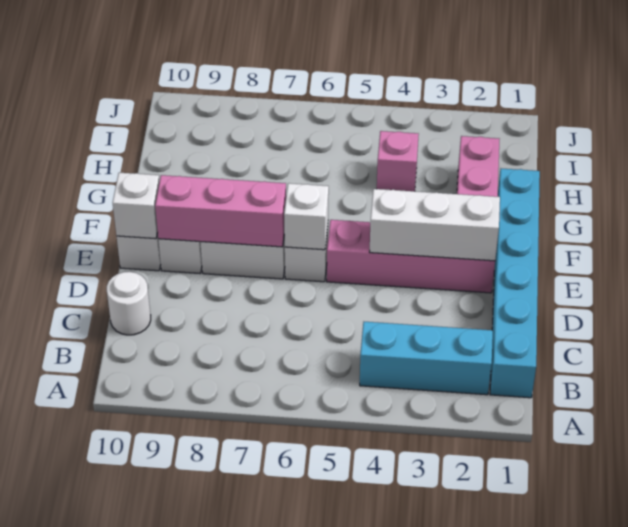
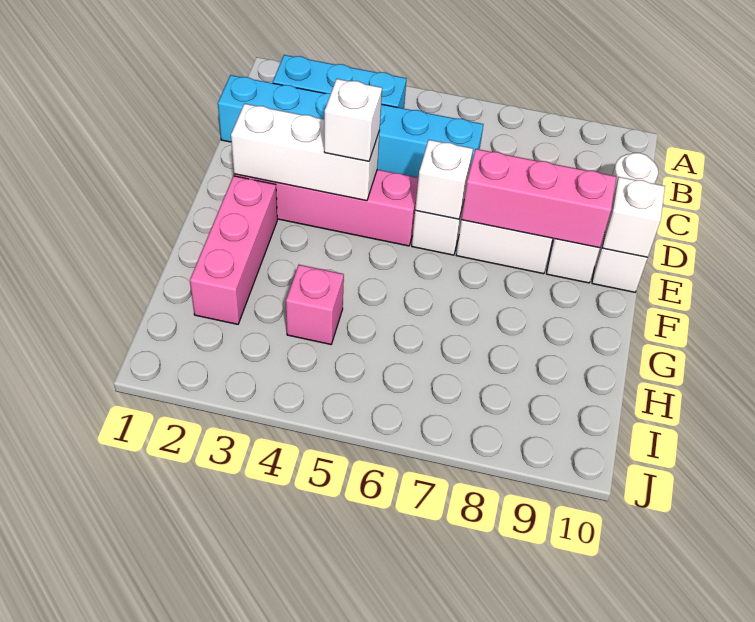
cyan 1x6 brick [490,169,540,398] -> cyan 1x6 brick turned to [218,75,483,178]
none -> white 1x1 brick [324,79,382,161]

